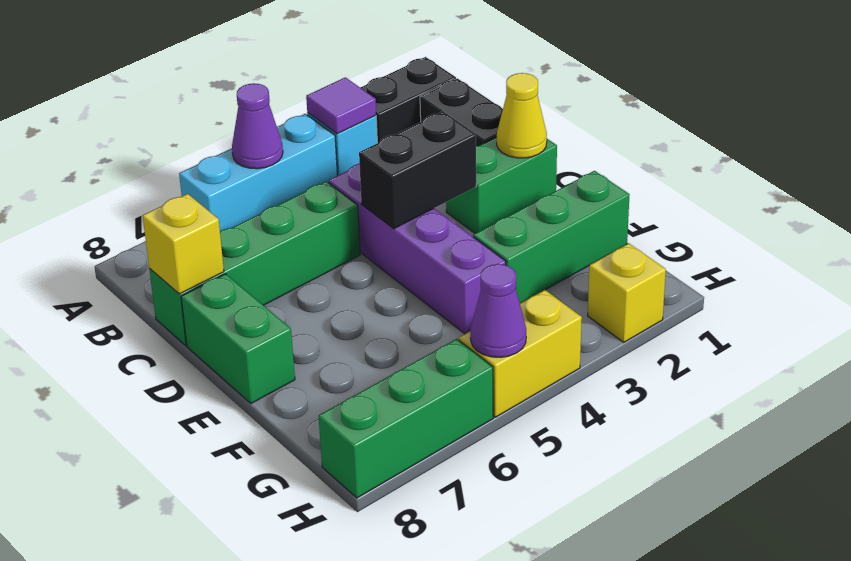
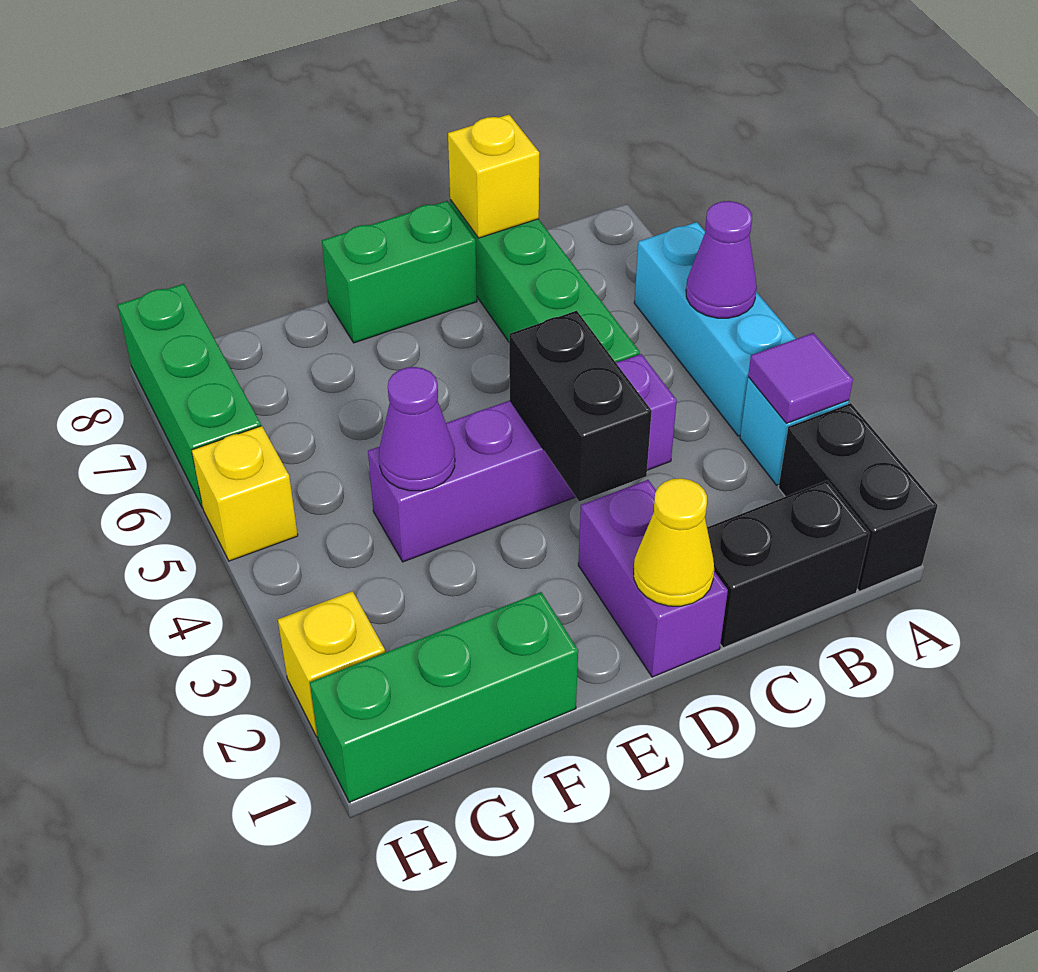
green 1x2 brick [446,137,557,233] -> purple 1x2 brick [578,480,728,677]
green 1x3 brick [473,171,630,303] -> green 1x3 brick turned to [310,592,578,802]
yellow 1x2 brick [459,290,582,417] -> yellow 1x1 brick [192,426,298,561]
purple 1x1 cone [470,264,526,357] -> purple 1x1 cone moved to [379,367,455,491]

